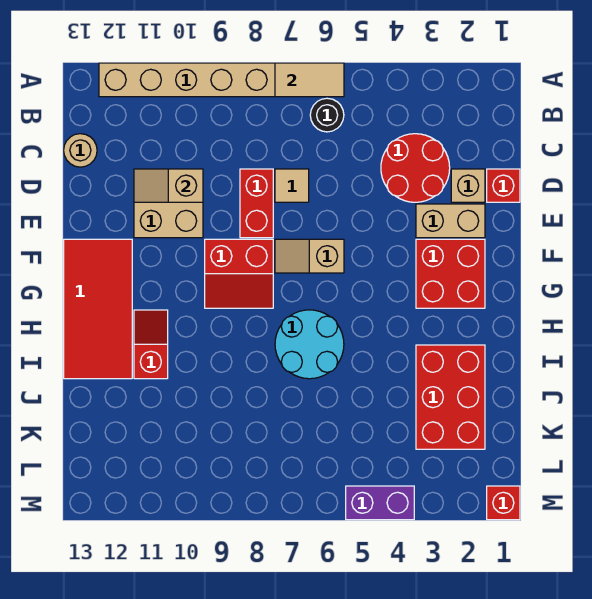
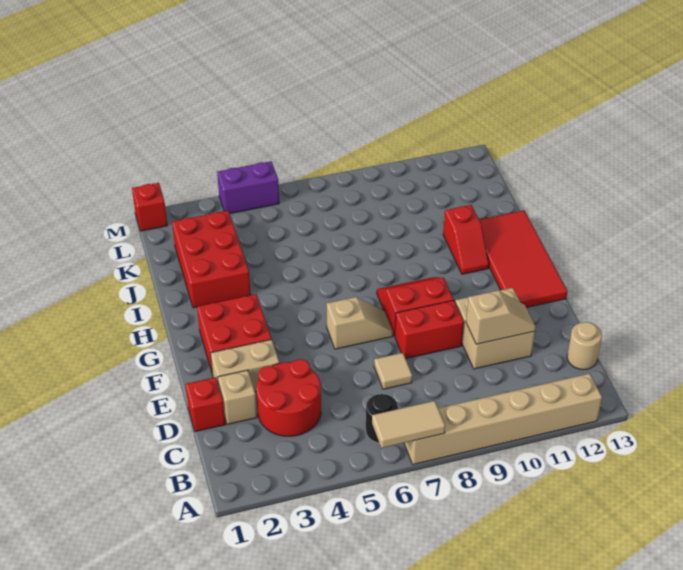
red 1x2 brick [240,169,273,238] -> red 1x2 brick turned to [395,300,464,359]
cyan 2x2 round brick [275,310,344,379] -> none

